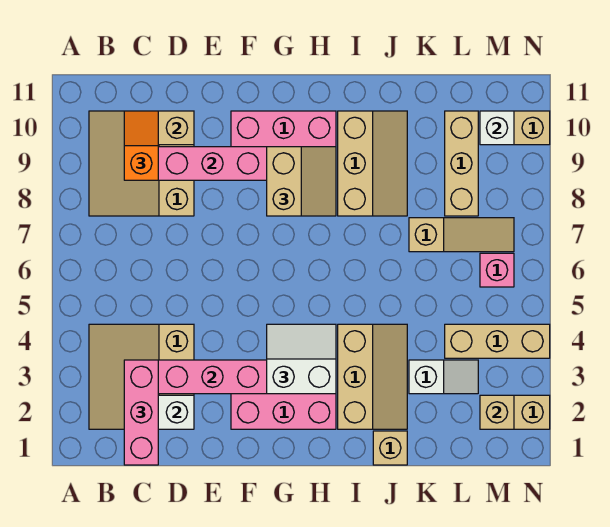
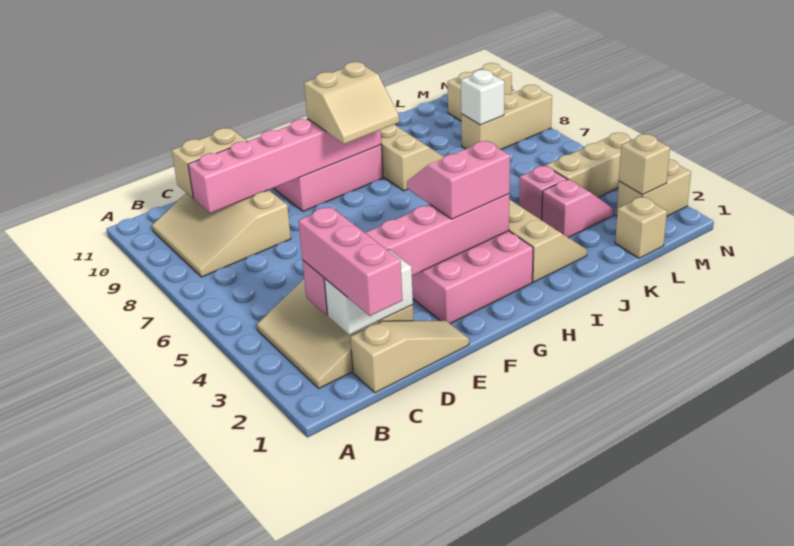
orange 1x2 slope [124,111,158,180] -> none
white 2x2 slope [267,324,336,394] -> pink 2x2 slope [407,141,510,219]
tan 2x2 slope [267,147,336,216] -> tan 2x2 slope turned to [304,62,399,144]
tan 1x1 brick [373,431,407,465] -> tan 1x1 brick moved to [615,196,667,258]
white 1x2 slope [409,360,478,394] -> pink 1x2 slope [542,179,614,238]
tan 1x3 slope [409,218,514,252] -> tan 1x3 slope moved to [350,320,469,393]
tan 1x3 brick [445,111,478,216] -> tan 1x3 brick turned to [461,85,552,150]
pink 1x1 brick [480,253,514,287] -> pink 1x1 brick moved to [519,165,567,220]
white 1x1 brick [480,111,514,145] -> white 1x1 brick moved to [461,70,504,125]

